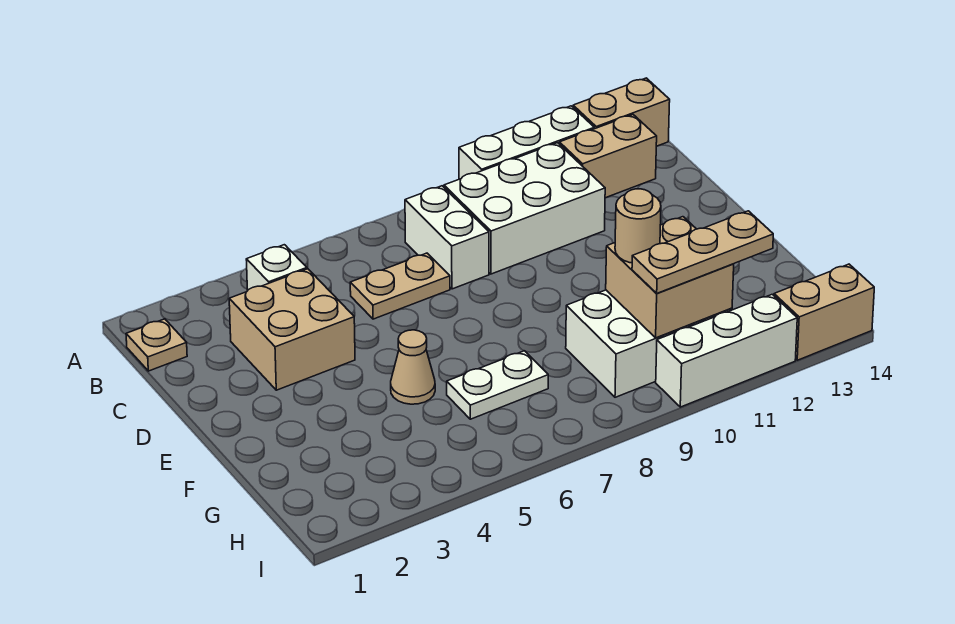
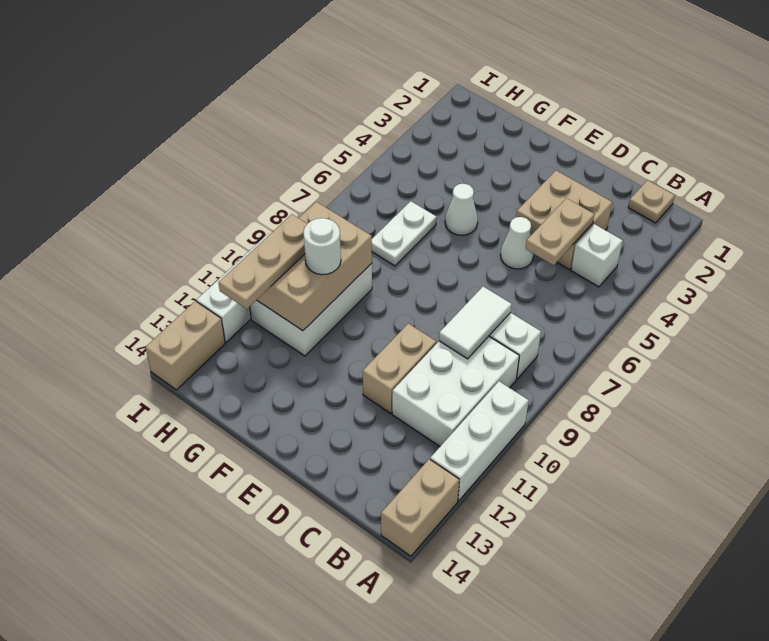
tan 1x2 brick [559,115,657,198] -> tan 1x2 brick moved to [363,324,436,414]
tan 1x2 plate [350,253,450,319] -> tan 1x2 plate moved to [526,198,594,265]
none -> white 1x2 tile [439,287,512,359]
none -> white 1x1 cone [500,217,534,269]
tan 1x1 cone [391,330,435,404] -> white 1x1 cone [445,183,478,235]
tan 2x2 brick [606,217,734,338] -> tan 2x3 brick [257,202,372,331]
tan 1x1 round brick [615,189,661,263] -> white 1x1 round brick [303,218,341,275]

